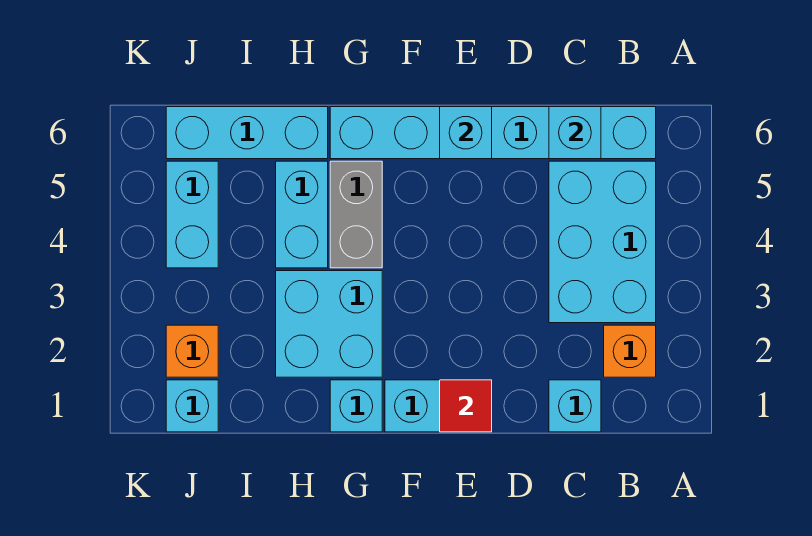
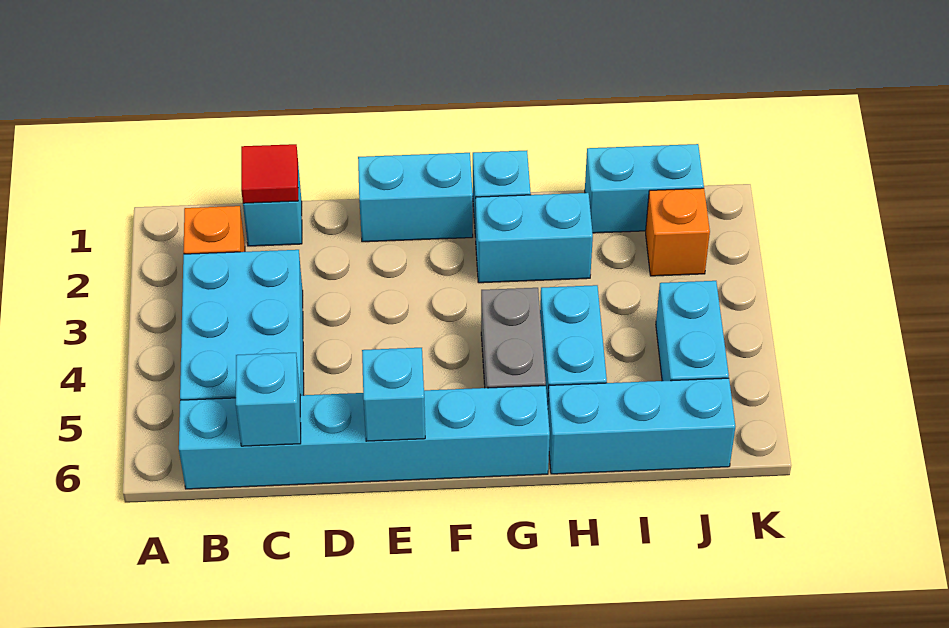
red 1x1 tile [440,380,492,432] -> red 1x1 tile moved to [241,144,298,203]
cyan 2x2 brick [276,271,382,377] -> cyan 1x2 brick [476,193,593,283]
cyan 1x1 brick [166,380,218,432] -> cyan 1x2 brick [585,144,704,233]

